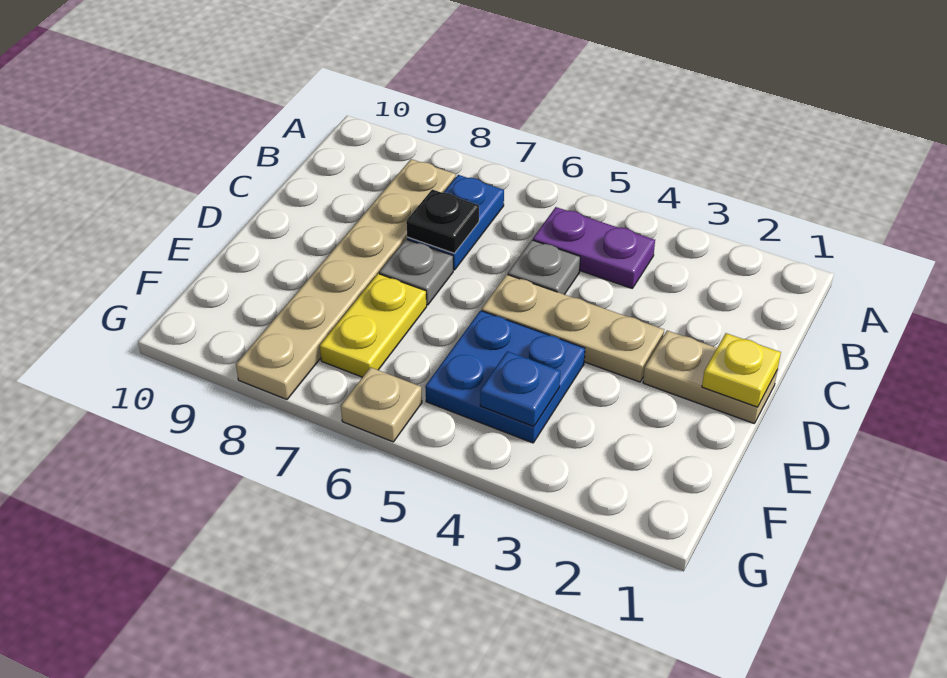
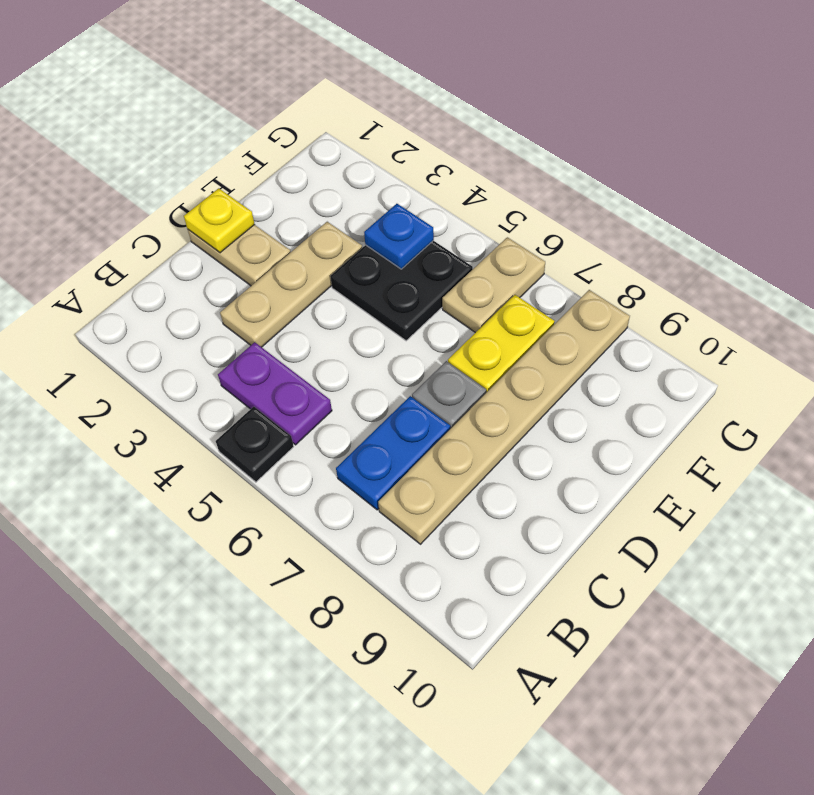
grey 1x1 plate [508,240,580,294] -> none
black 1x1 plate [406,189,479,253] -> black 1x1 plate moved to [216,407,294,482]
tan 1x3 plate [482,275,664,382] -> tan 1x3 plate turned to [220,222,362,347]
blue 2x2 plate [425,311,585,443] -> black 2x2 plate [330,241,473,341]
tan 1x1 plate [341,367,422,442] -> tan 1x2 plate [442,237,545,333]

